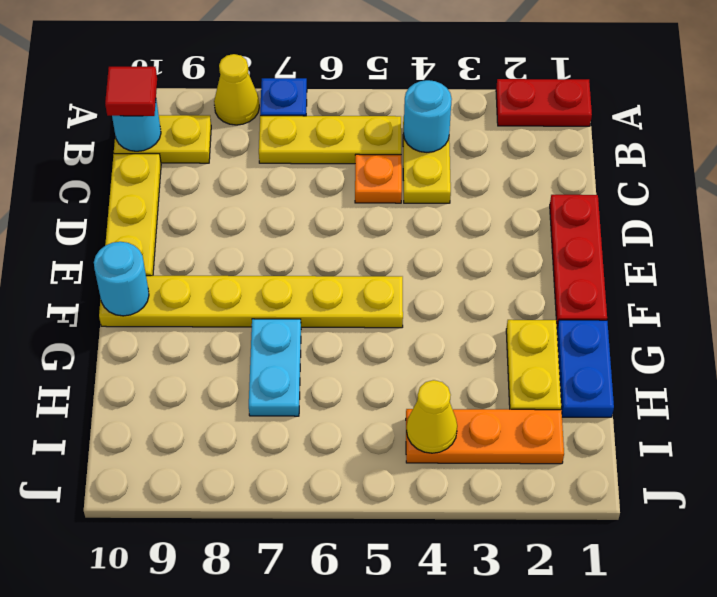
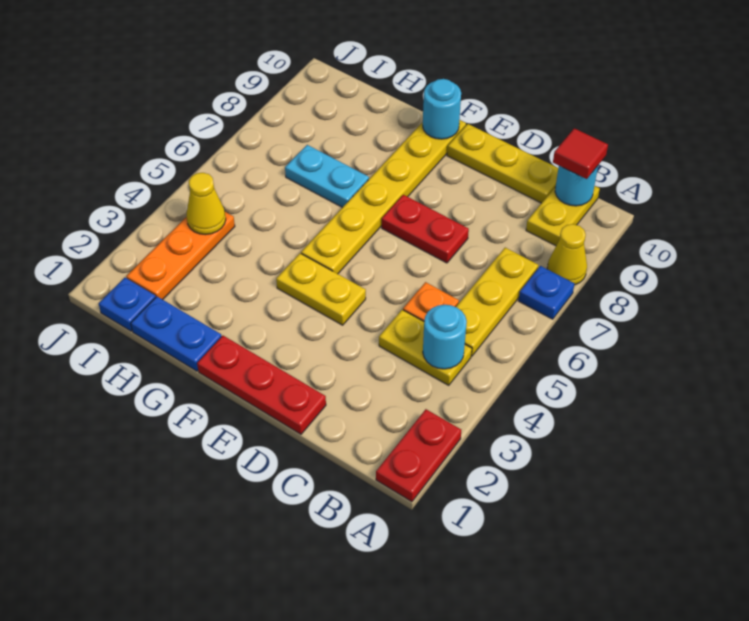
none -> red 1x2 plate [382,195,469,263]
yellow 1x2 plate [506,320,561,410] -> yellow 1x2 plate moved to [276,253,366,325]
none -> blue 1x1 plate [99,278,156,331]

